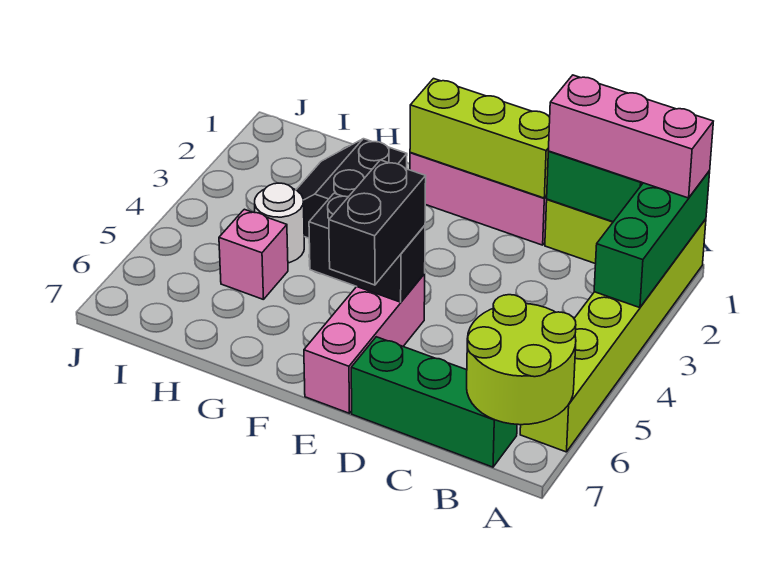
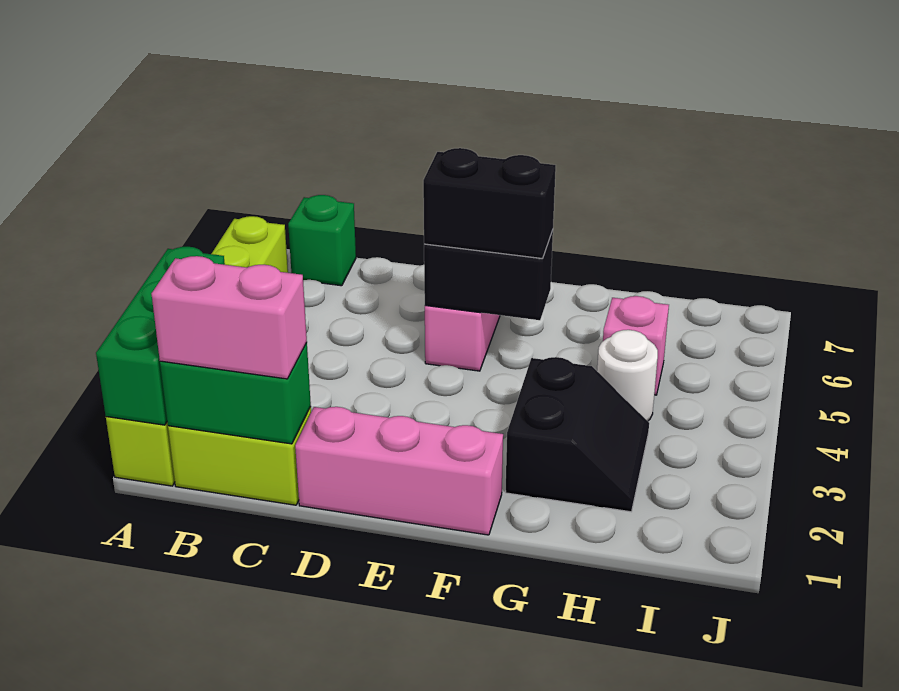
pink 1x3 brick [548,75,713,198] -> pink 1x2 brick [152,256,307,379]
lime 2x2 round brick [467,295,576,425] -> none
green 1x3 brick [351,337,517,467] -> green 1x1 brick [288,195,356,286]
lime 1x3 brick [410,79,550,198] -> none
black 1x2 brick [329,160,426,285] -> black 1x2 brick turned to [423,148,556,259]

